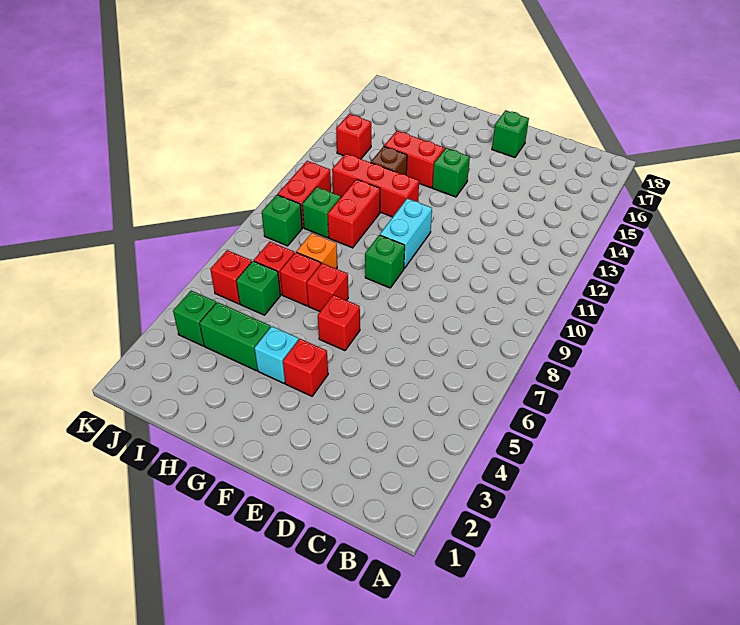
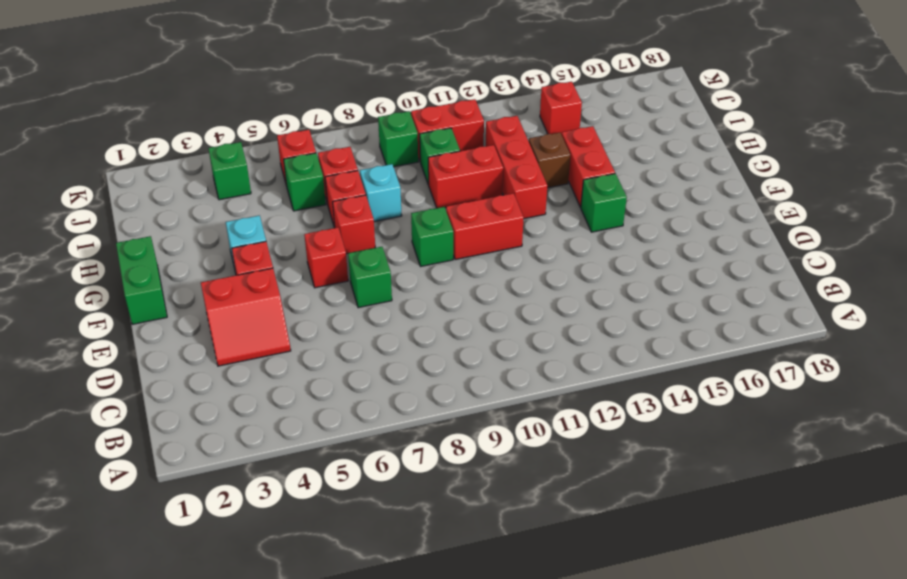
none -> red 2x2 slope [201,268,291,366]
green 1x1 brick [492,110,529,157] -> green 1x1 brick moved to [348,247,392,308]
cyan 1x2 brick [380,198,432,268] -> red 1x2 brick [446,193,524,260]
green 1x2 brick [200,302,271,371] -> green 1x2 brick moved to [116,236,167,324]
orange 1x1 brick [296,233,337,269] -> cyan 1x1 brick [360,164,402,221]

